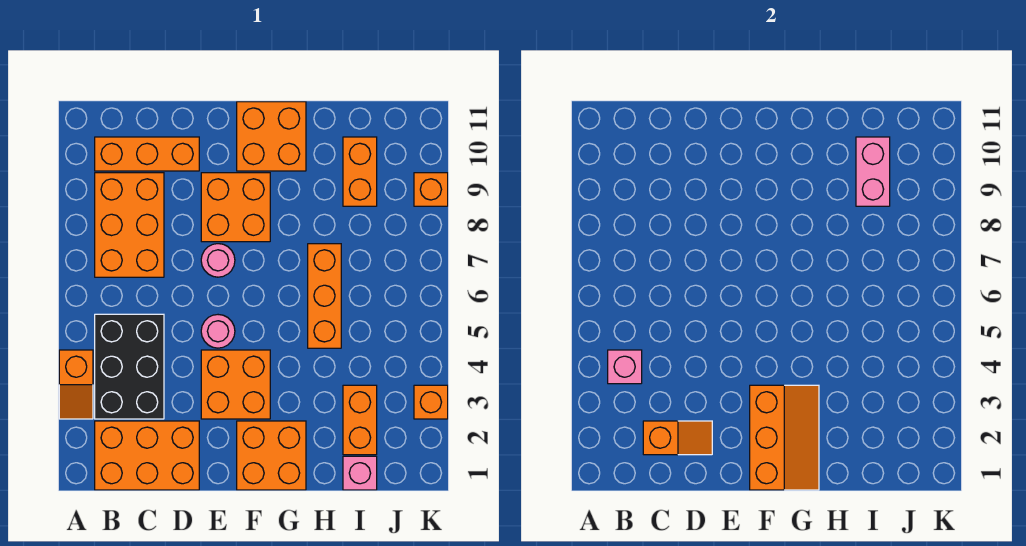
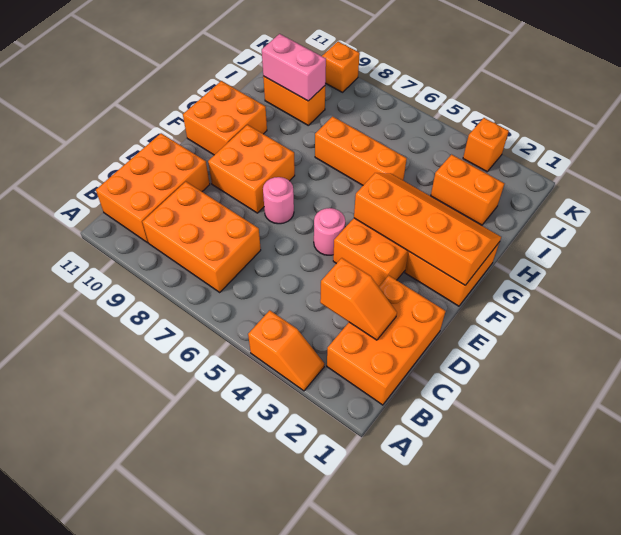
black 2x3 brick [95,314,164,419] -> none
pink 1x1 brick [608,350,642,384] -> none
orange 1x3 brick [95,137,199,171] -> orange 2x3 brick [96,133,210,243]
orange 1x2 slope [643,421,712,455] -> orange 1x2 slope turned to [320,258,397,340]
orange 2x3 slope [750,385,819,490] -> orange 2x4 slope [354,173,501,285]
pink 1x1 brick [343,456,377,490] -> none

